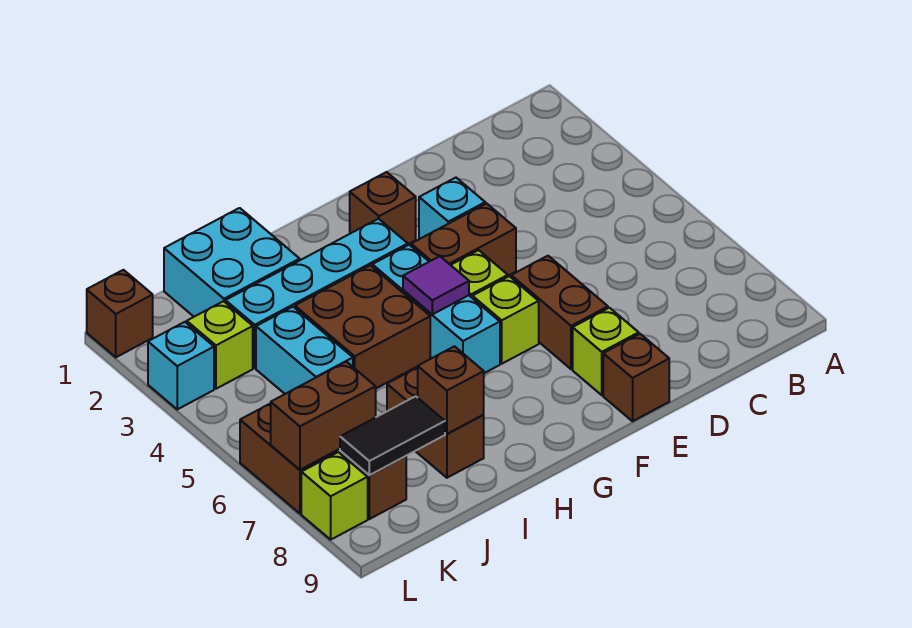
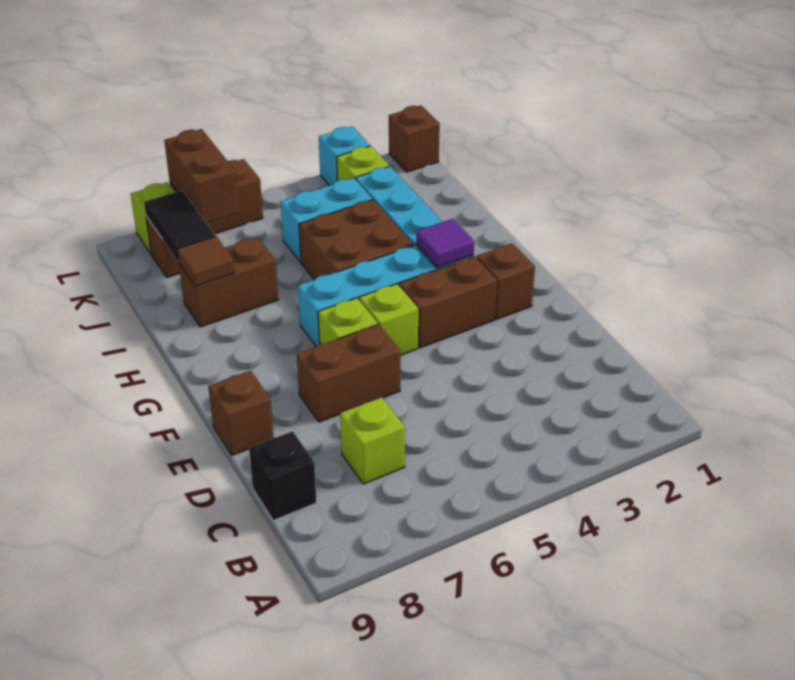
none -> black 1x1 brick [249,431,317,520]
cyan 1x1 brick [419,178,485,239] -> none
brown 1x2 brick [411,203,516,276] -> brown 1x2 brick turned to [399,256,497,348]
lime 1x1 brick [573,308,639,395] -> lime 1x1 brick moved to [340,397,405,484]
purple 1x1 tile [403,256,469,314] -> purple 1x1 tile moved to [416,219,474,267]
cyan 2x2 brick [164,208,300,317] -> none
brown 1x1 brick [418,346,484,434] -> brown 1x1 tile [177,237,235,286]

